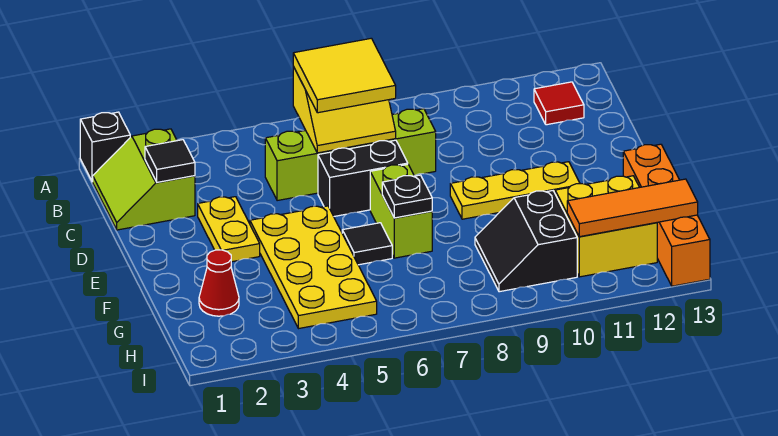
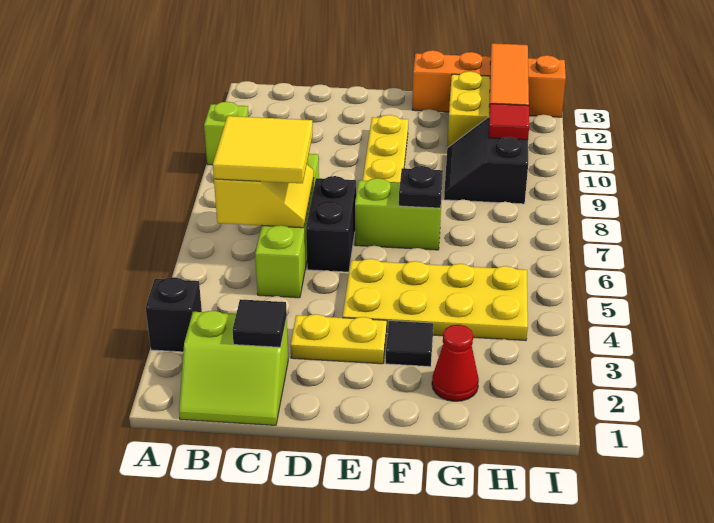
black 1x1 brick [80,112,130,182] -> black 1x1 brick moved to [146,277,202,352]
none -> lime 1x1 brick [204,102,249,165]
red 1x1 tile [534,82,584,125] -> red 1x1 tile moved to [489,104,529,140]
black 1x1 tile [342,223,392,265] -> black 1x1 tile moved to [386,320,433,367]
black 2x2 slope [475,191,577,292] -> black 2x2 slope turned to [444,117,528,204]

